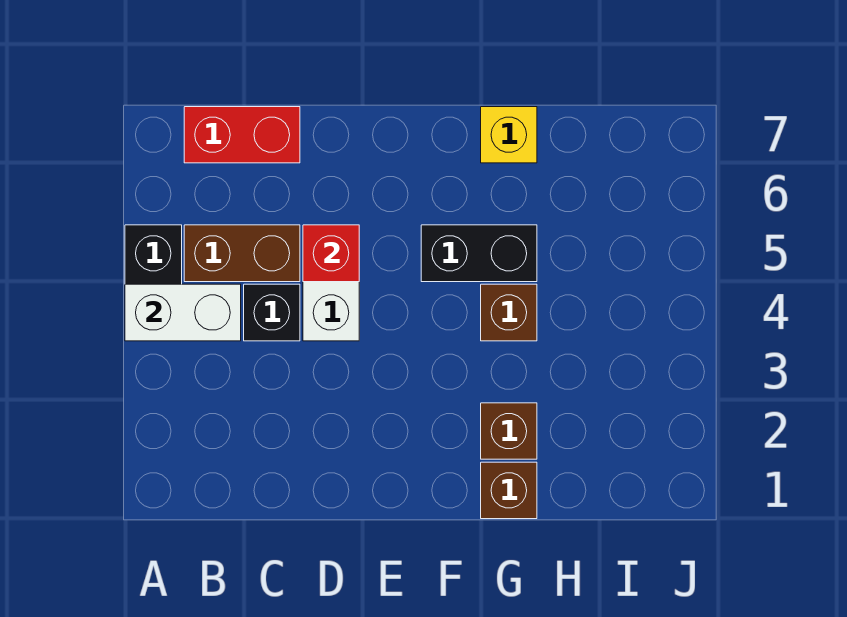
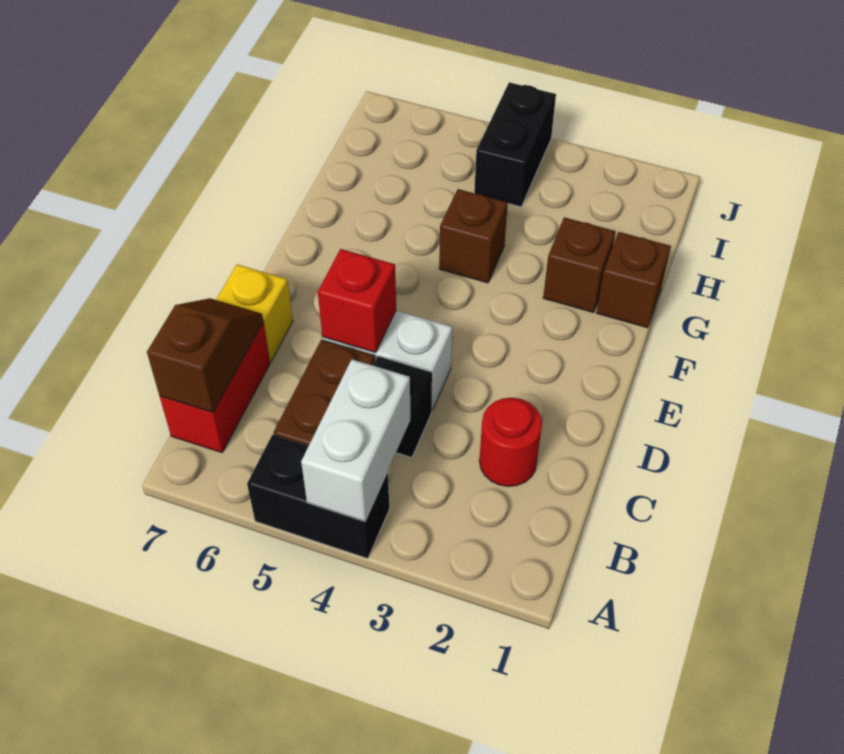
none -> brown 1x2 slope [147,298,263,413]
none -> red 1x1 round brick [479,398,542,486]
black 1x2 brick [421,225,537,282] -> black 1x2 brick moved to [474,82,556,207]
yellow 1x1 brick [481,107,537,163] -> yellow 1x1 brick moved to [216,265,293,362]

